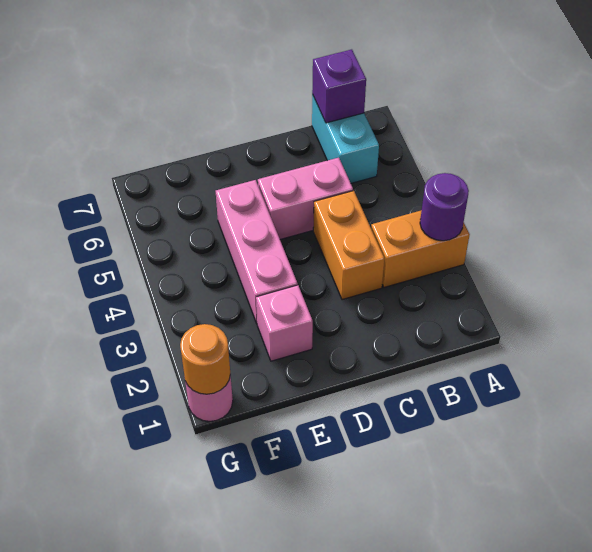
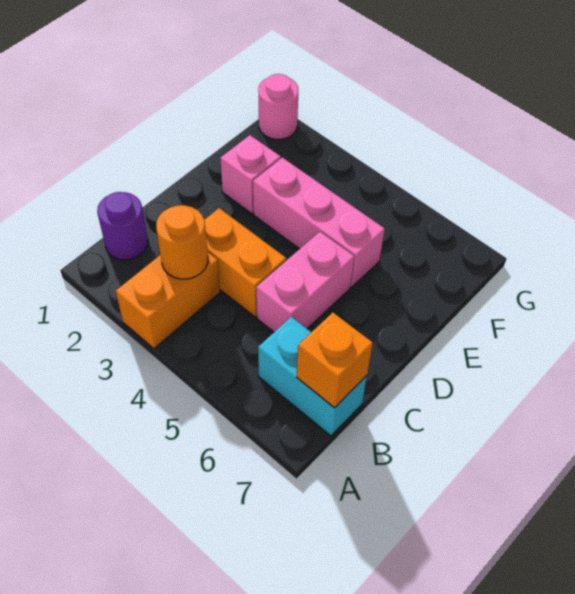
purple 1x1 round brick [420,173,469,241] -> purple 1x1 round brick moved to [97,192,148,260]
purple 1x1 brick [312,49,366,123] -> orange 1x1 brick [297,313,373,408]
orange 1x1 round brick [180,324,230,394] -> orange 1x1 round brick moved to [156,205,208,279]

